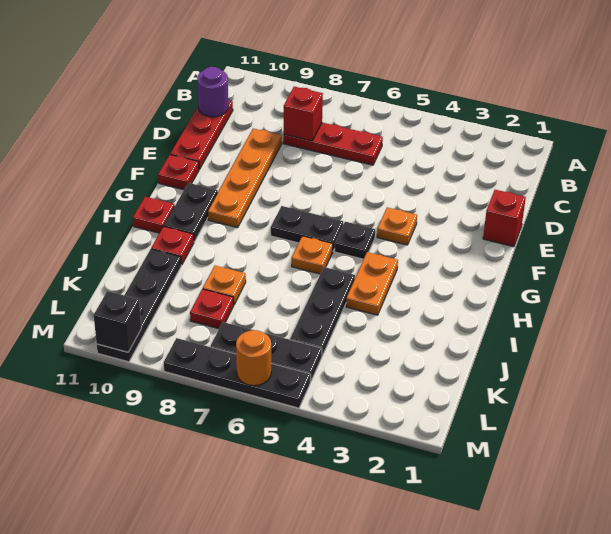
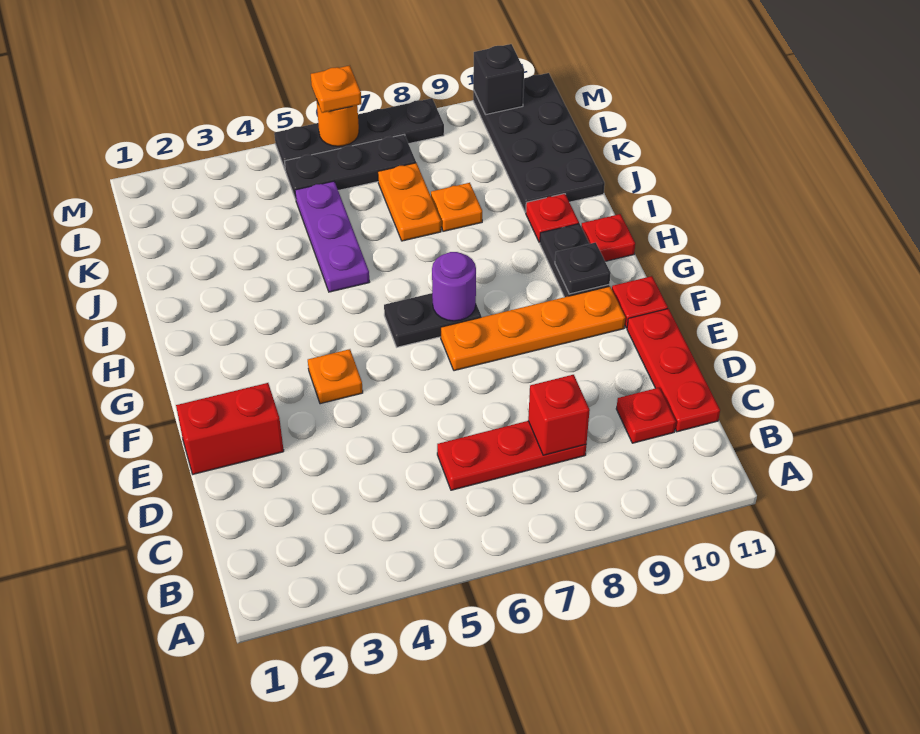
purple 1x1 round brick [197,67,228,117] -> purple 1x1 round brick moved to [432,252,476,321]
orange 1x4 plate [208,129,282,228] -> orange 1x4 plate turned to [441,286,625,371]
red 1x1 brick [483,190,526,247] -> red 1x2 brick [176,383,284,474]
black 1x1 plate [335,222,375,259] -> black 1x1 plate moved to [555,243,611,294]
orange 1x2 plate [346,252,398,315] -> orange 1x2 plate moved to [378,163,441,241]
orange 1x1 plate [292,236,333,274] -> orange 1x1 plate moved to [311,65,361,113]
black 1x3 plate [290,267,355,356] -> purple 1x3 plate [295,181,369,292]
black 1x4 plate [97,249,181,362] -> black 2x4 plate [473,73,605,212]
red 1x1 plate [190,289,234,329] -> red 1x1 plate moved to [616,388,676,443]

